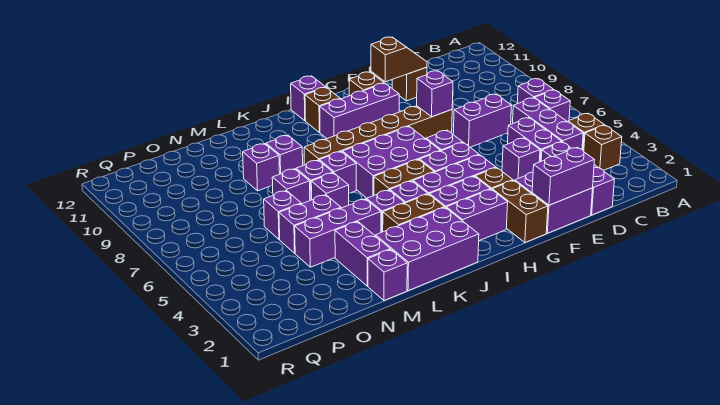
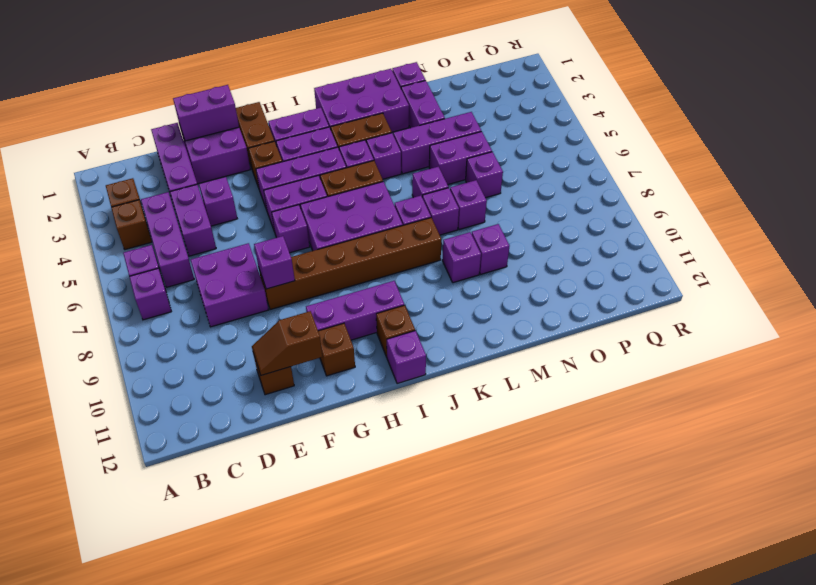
purple 1x2 brick [453,94,511,147] -> purple 2x2 brick [191,243,268,327]

